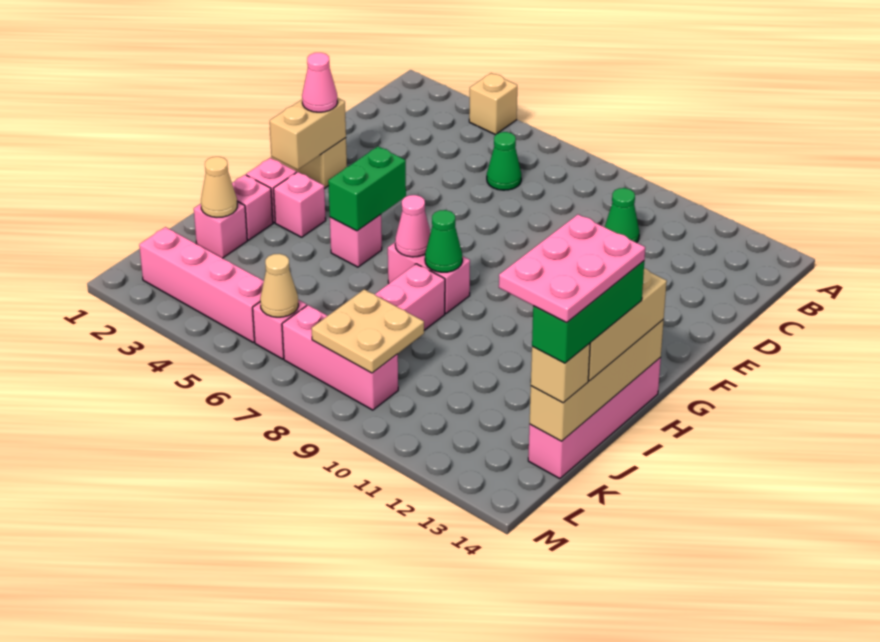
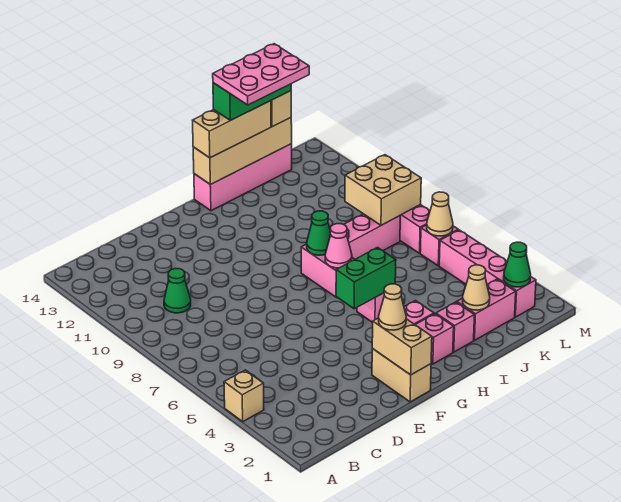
green 1x1 cone [487,132,521,190] -> green 1x1 cone moved to [504,242,531,287]
tan 1x2 brick [270,98,346,170] -> tan 1x2 brick turned to [372,318,432,375]
pink 1x1 cone [302,53,337,112] -> tan 1x1 cone [379,284,406,330]
pink 1x1 brick [194,202,247,258] -> pink 1x2 brick [457,279,516,340]
tan 2x2 plate [312,289,424,373] -> tan 2x2 brick [345,155,421,225]

